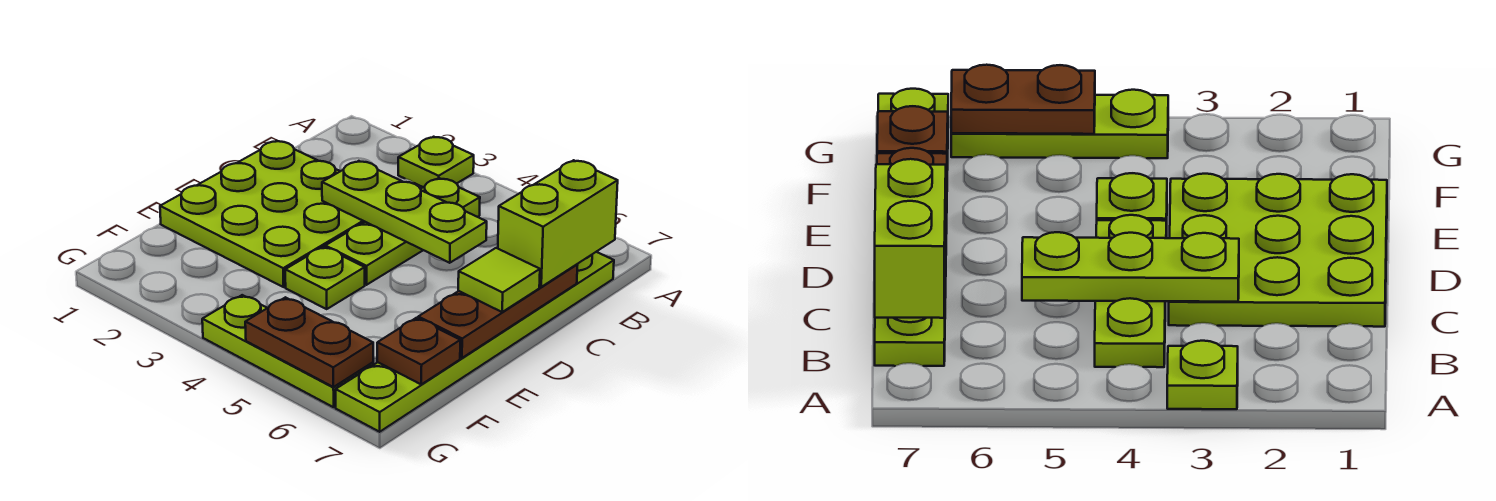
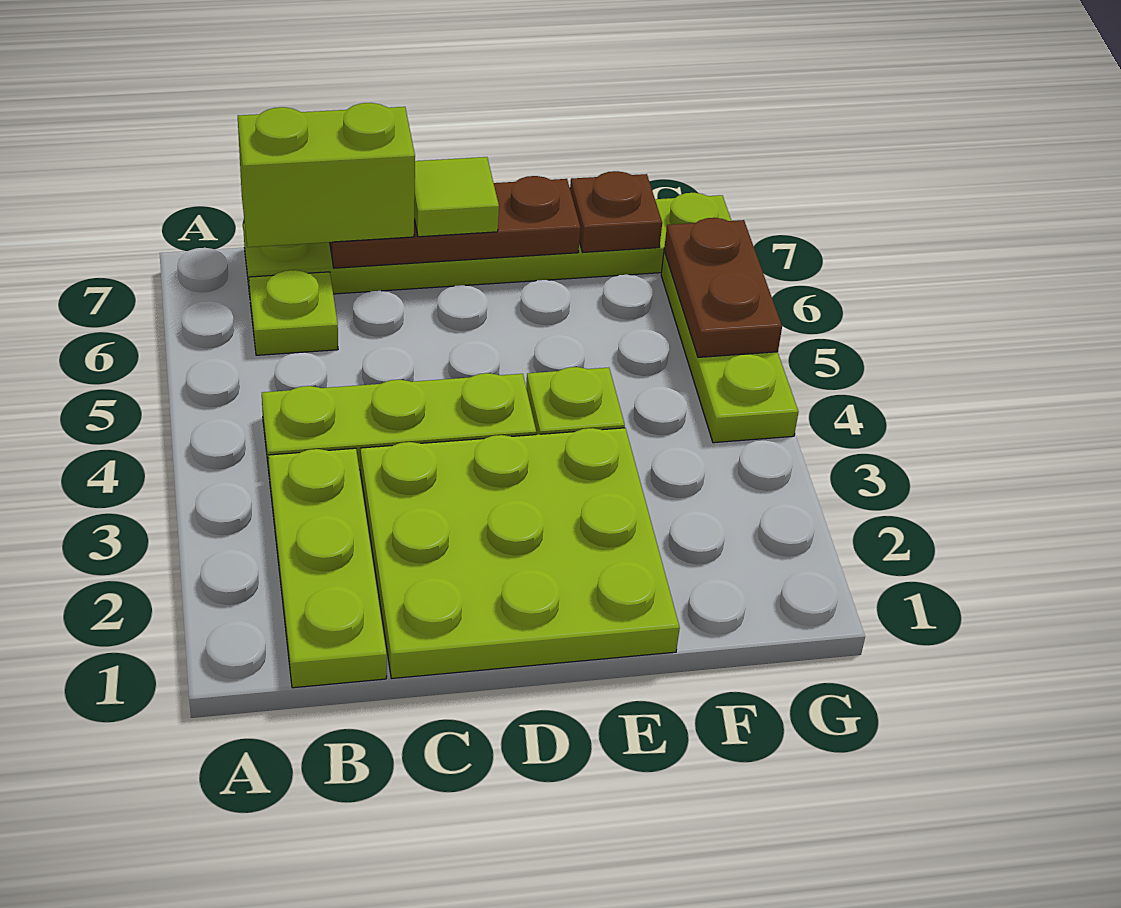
lime 1x1 plate [398,137,474,187] -> lime 1x1 plate moved to [249,270,338,355]
lime 1x3 plate [322,161,487,263] -> lime 1x3 plate moved to [268,448,387,688]

